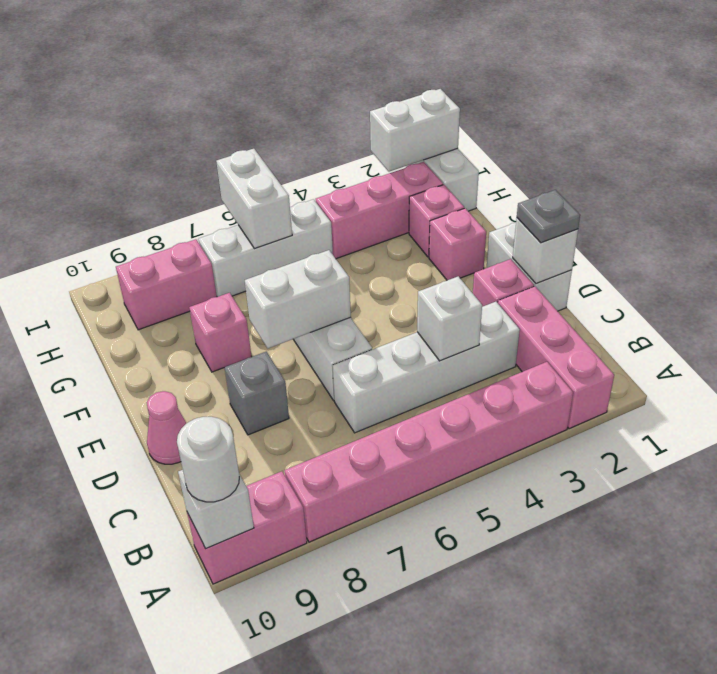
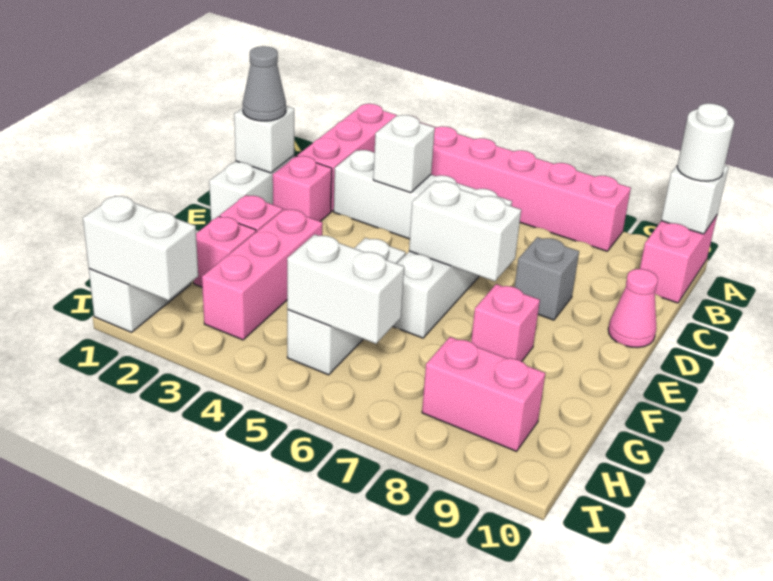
pink 1x2 brick [187,471,307,584] -> pink 1x2 brick turned to [640,216,717,303]
grey 1x1 plate [517,190,580,243] -> grey 1x1 cone [243,46,286,121]
pink 1x3 brick [316,162,443,259] -> pink 1x3 brick turned to [202,209,323,340]
white 1x3 brick [198,199,333,297] -> white 1x3 brick turned to [287,238,406,375]
white 1x2 brick [216,149,292,249] -> white 1x2 brick turned to [287,234,404,344]

